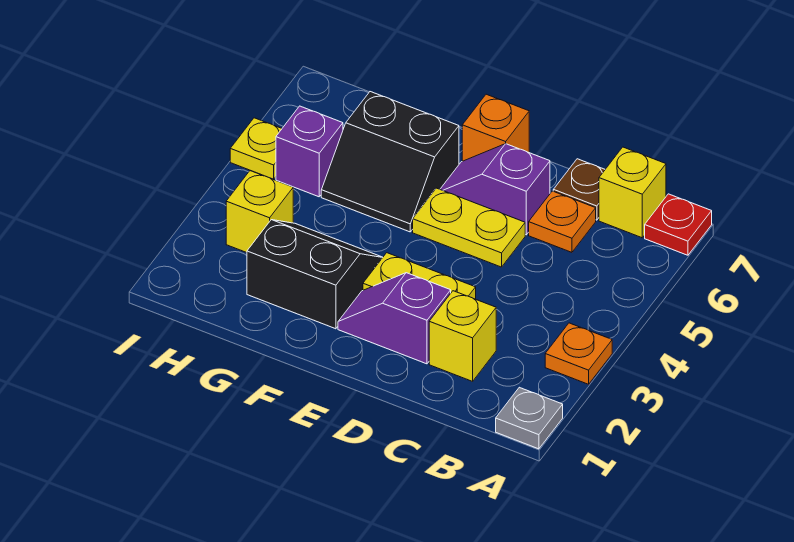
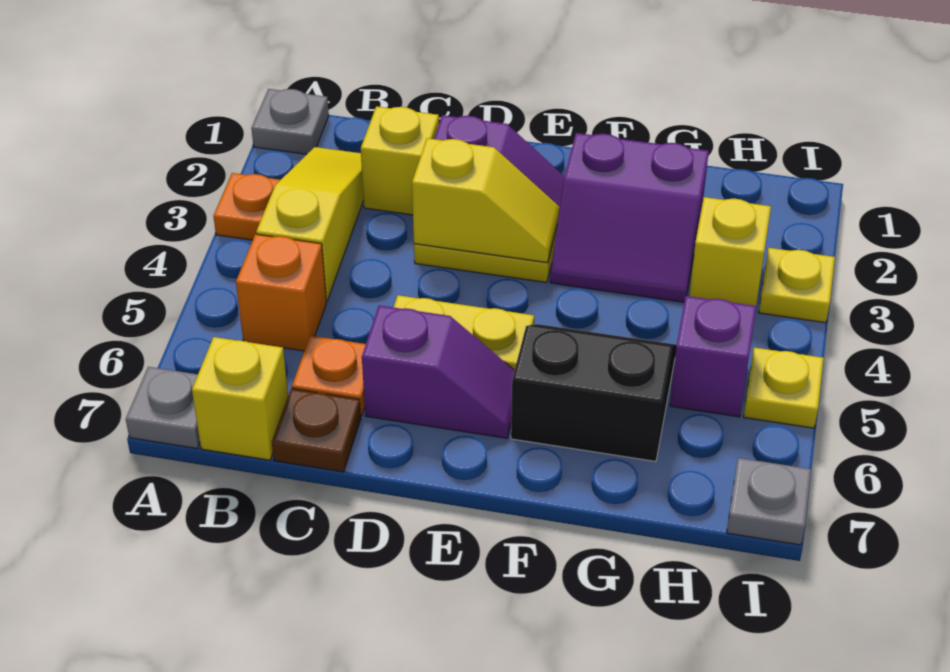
red 1x1 plate [645,194,712,255] -> grey 1x1 plate [126,367,200,449]
none -> yellow 1x3 slope [256,147,364,301]
none -> yellow 1x2 slope [412,138,560,263]
orange 1x1 brick [462,94,529,161] -> orange 1x1 brick moved to [236,234,326,351]
black 2x2 slope [247,220,383,329] -> purple 2x2 slope [550,133,709,302]
none -> yellow 1x1 plate [759,248,835,323]
none -> grey 1x1 plate [727,458,811,545]

